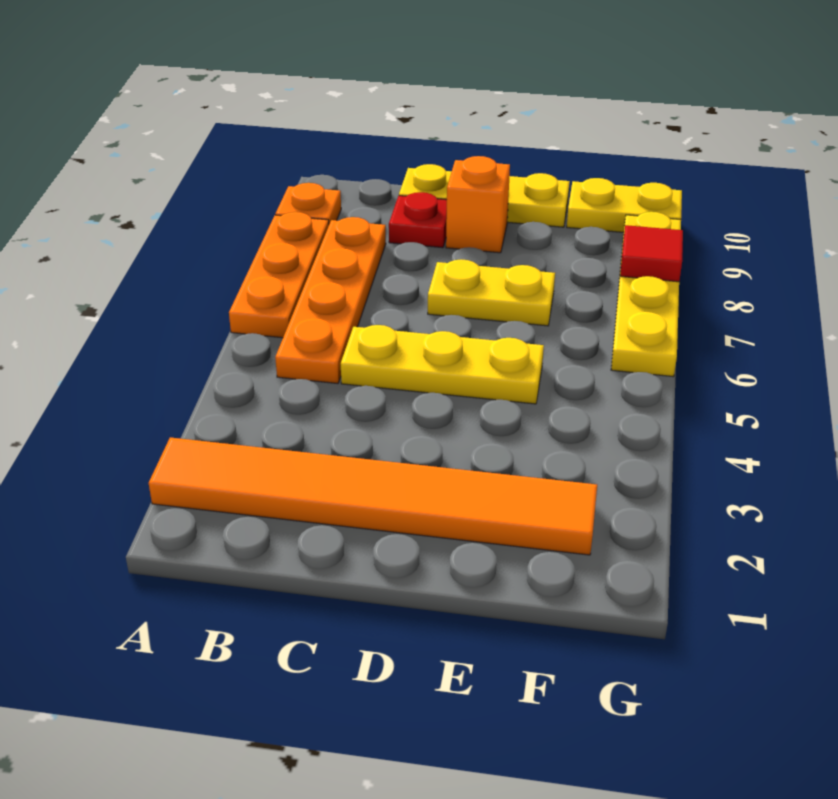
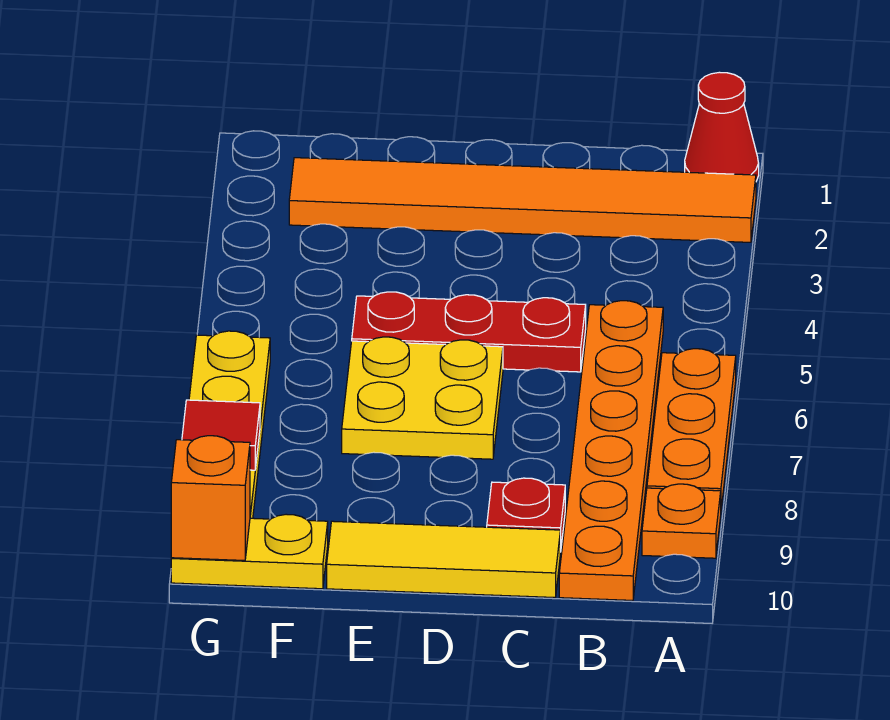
none -> red 1x1 cone [685,72,759,181]
orange 1x4 plate [275,217,386,384] -> orange 1x6 plate [559,301,663,600]
yellow 1x3 plate [341,325,544,404] -> red 1x3 plate [352,292,586,372]
yellow 1x3 plate [399,164,570,227] -> yellow 1x3 tile [327,521,560,597]
yellow 1x2 plate [428,259,555,326] -> yellow 2x2 plate [342,337,503,459]
orange 1x1 brick [446,156,510,253] -> orange 1x1 brick moved to [171,436,250,561]

